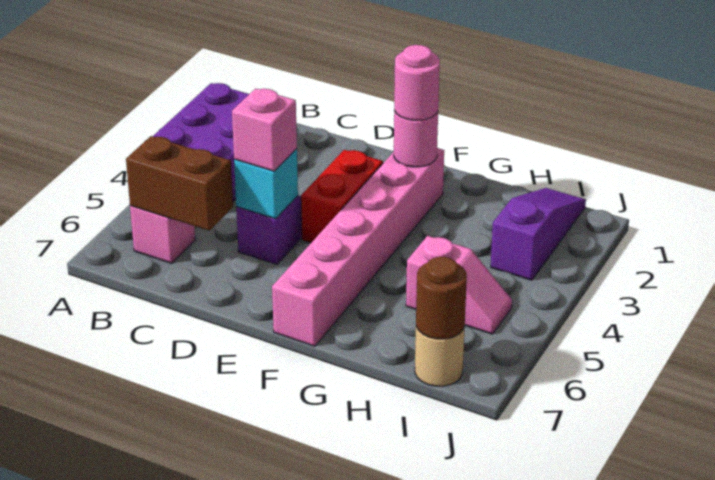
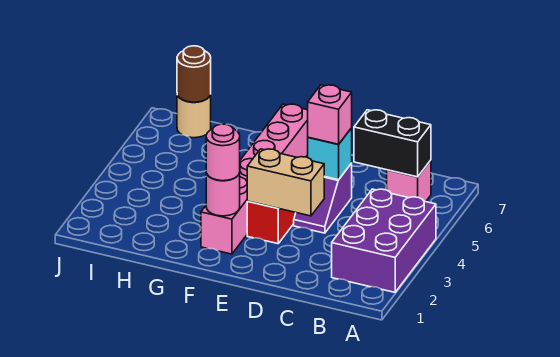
brown 1x2 brick [126,136,233,231] -> black 1x2 brick [354,110,431,177]
none -> tan 1x2 brick [247,149,324,216]
pink 1x2 slope [406,236,512,334] -> none
purple 1x3 slope [491,188,586,280] -> none

